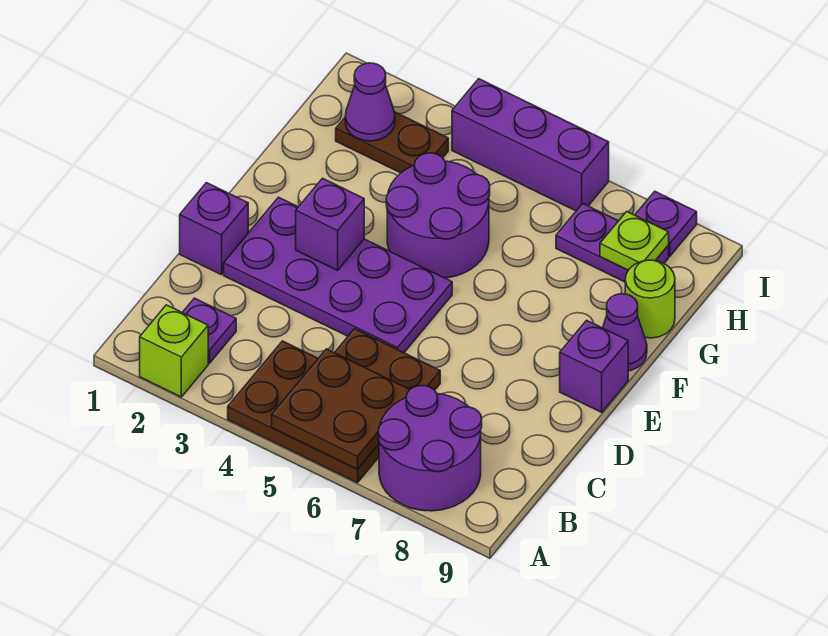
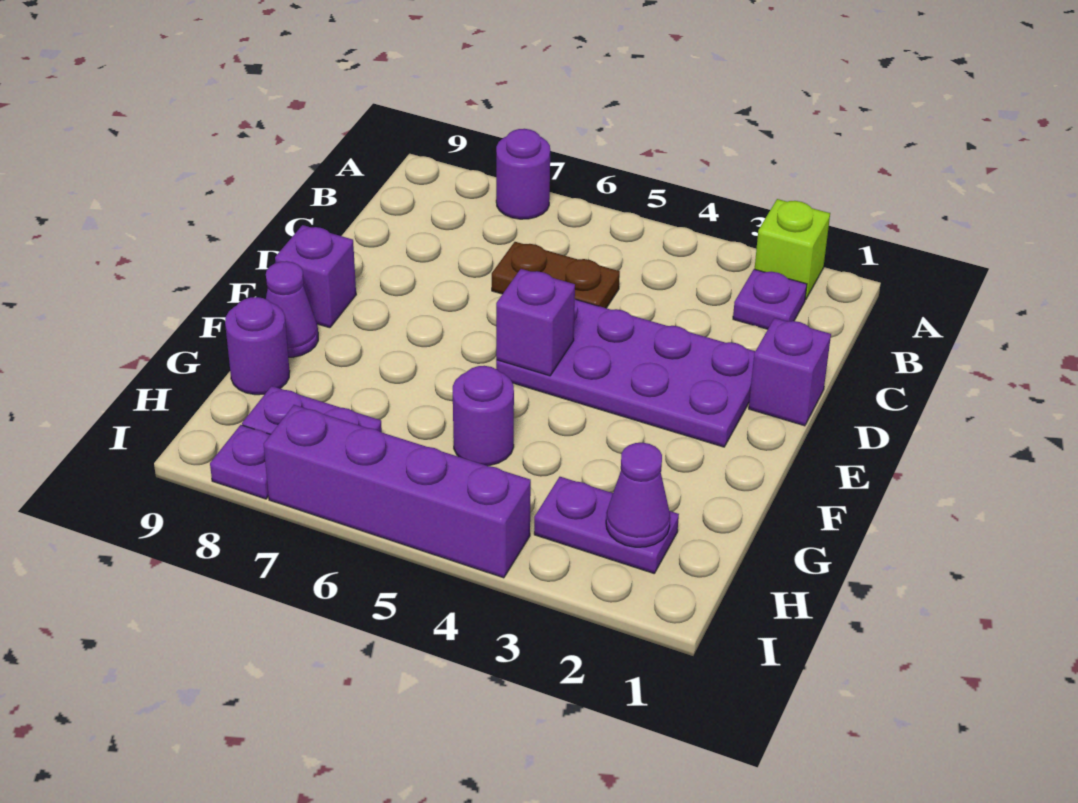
brown 2x3 plate [228,341,379,483] -> none
brown 2x2 plate [272,349,410,469] -> none
purple 2x2 round brick [378,386,482,511] -> purple 1x1 round brick [496,129,550,219]
purple 1x1 brick [296,178,364,270] -> purple 1x1 brick moved to [496,269,575,376]
purple 2x2 round brick [386,153,490,278] -> purple 1x1 round brick [453,366,514,466]
lime 1x1 round brick [625,260,675,338] -> purple 1x1 round brick [225,297,290,395]
brown 1x2 plate [336,112,448,173] -> purple 1x2 plate [534,477,679,573]
lime 1x1 plate [600,212,669,270] -> none
purple 1x3 brick [452,79,609,211] -> purple 1x4 brick [264,405,531,578]

